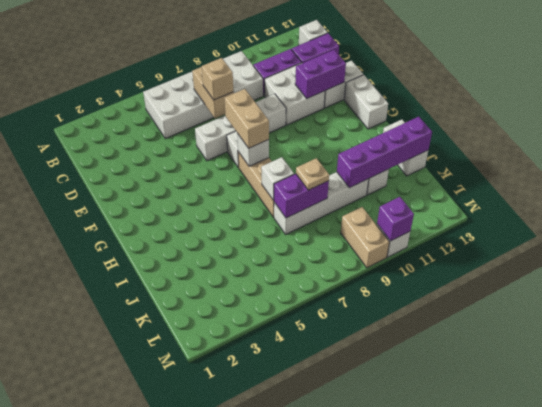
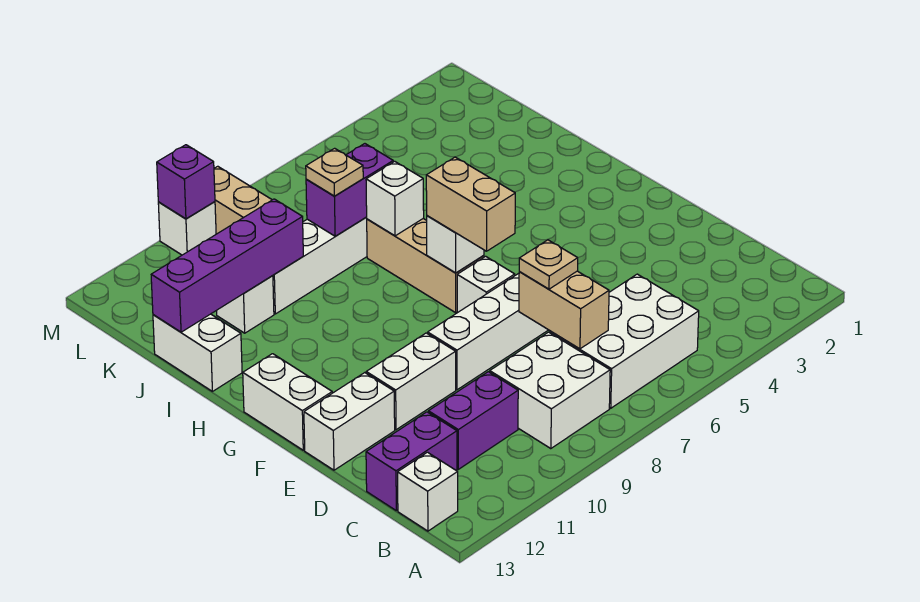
tan 1x1 brick [202,58,234,100] -> tan 1x1 plate [519,240,578,289]
white 2x2 brick [265,63,325,125] -> white 1x2 brick [366,333,456,430]
purple 1x2 brick [295,50,346,98] -> none

